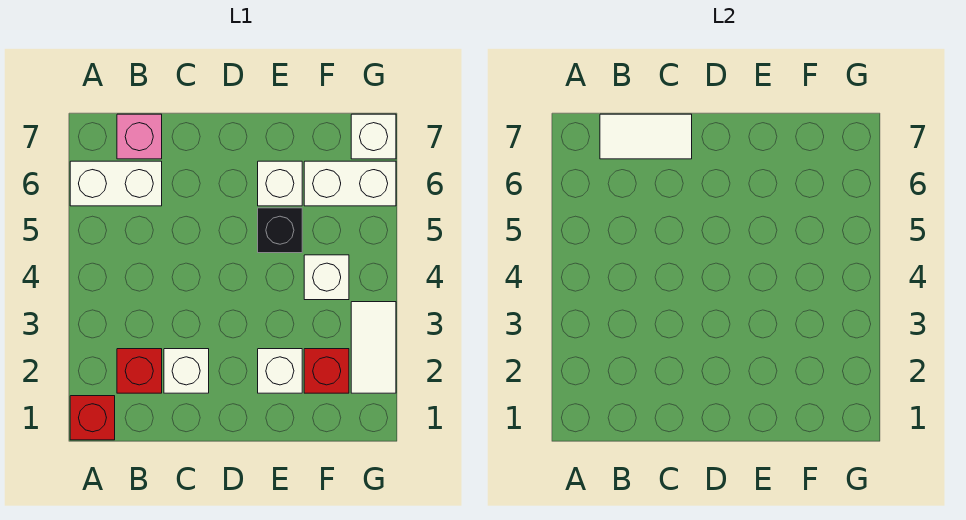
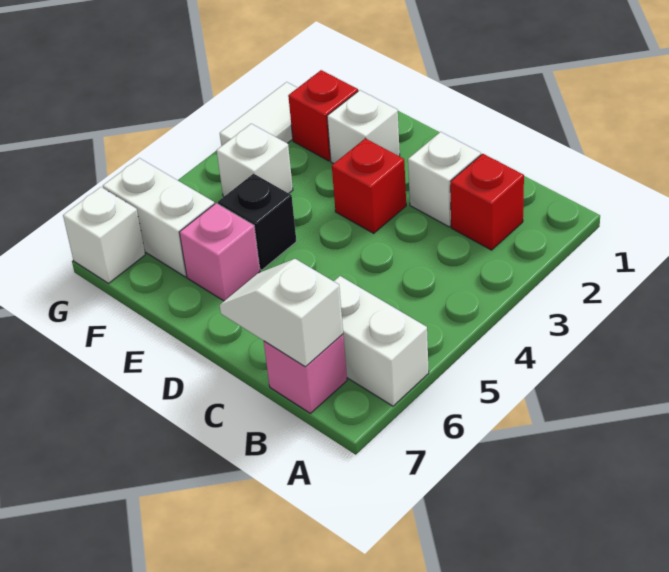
red 1x1 brick [70,396,115,440] -> red 1x1 brick moved to [332,138,406,233]
white 1x2 tile [600,114,692,159] -> white 1x2 slope [220,259,343,367]
white 1x1 brick [258,161,302,206] -> pink 1x1 brick [179,203,260,301]

